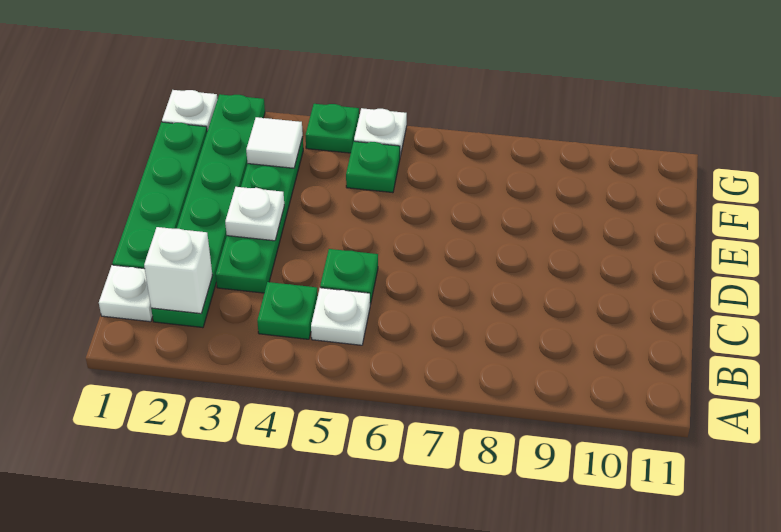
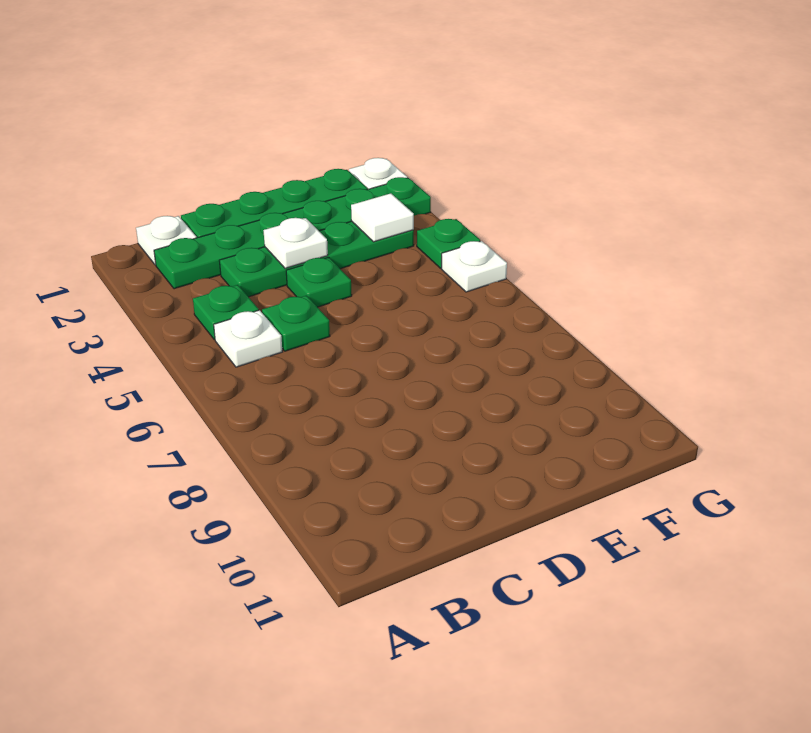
white 1x1 brick [144,227,213,314] -> none
green 1x1 plate [346,141,400,193] -> green 1x1 plate moved to [286,257,352,307]

